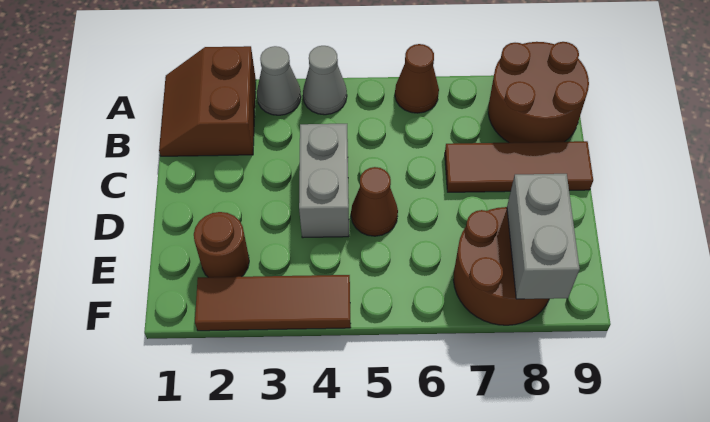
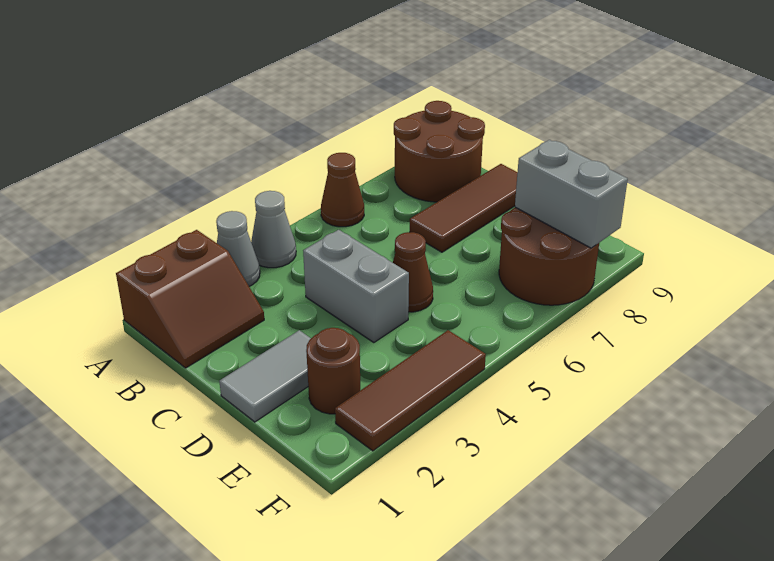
brown 2x2 slope [159,46,256,156] -> brown 2x2 slope turned to [116,230,264,368]
none -> grey 1x2 tile [219,330,311,422]

